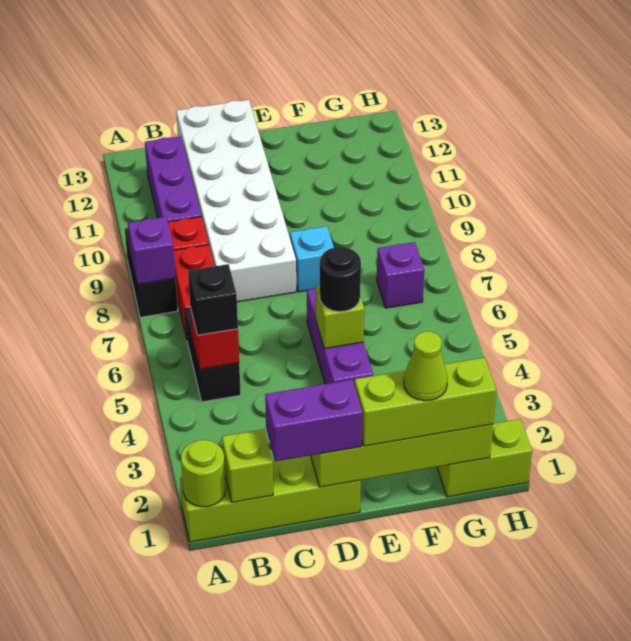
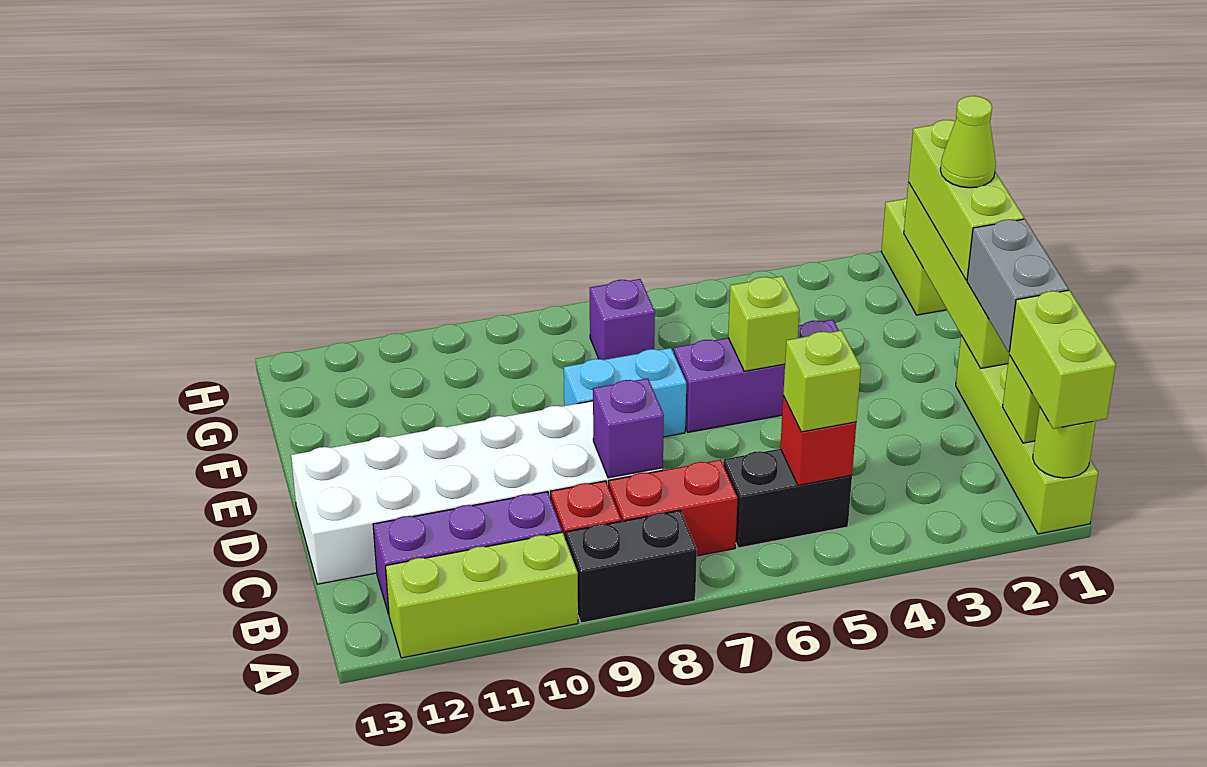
none -> lime 1x2 brick [1009,290,1116,429]
purple 1x1 brick [128,217,176,284] -> purple 1x1 brick moved to [593,378,664,478]
none -> lime 1x3 brick [386,532,578,658]
black 1x1 brick [188,264,238,335] -> lime 1x1 brick [783,330,861,432]
purple 1x2 brick [265,380,362,461] -> grey 1x2 brick [967,219,1068,352]
black 1x1 round brick [320,246,361,312] -> none
cyan 1x1 brick [290,226,334,292] -> cyan 1x2 brick [564,348,686,437]

